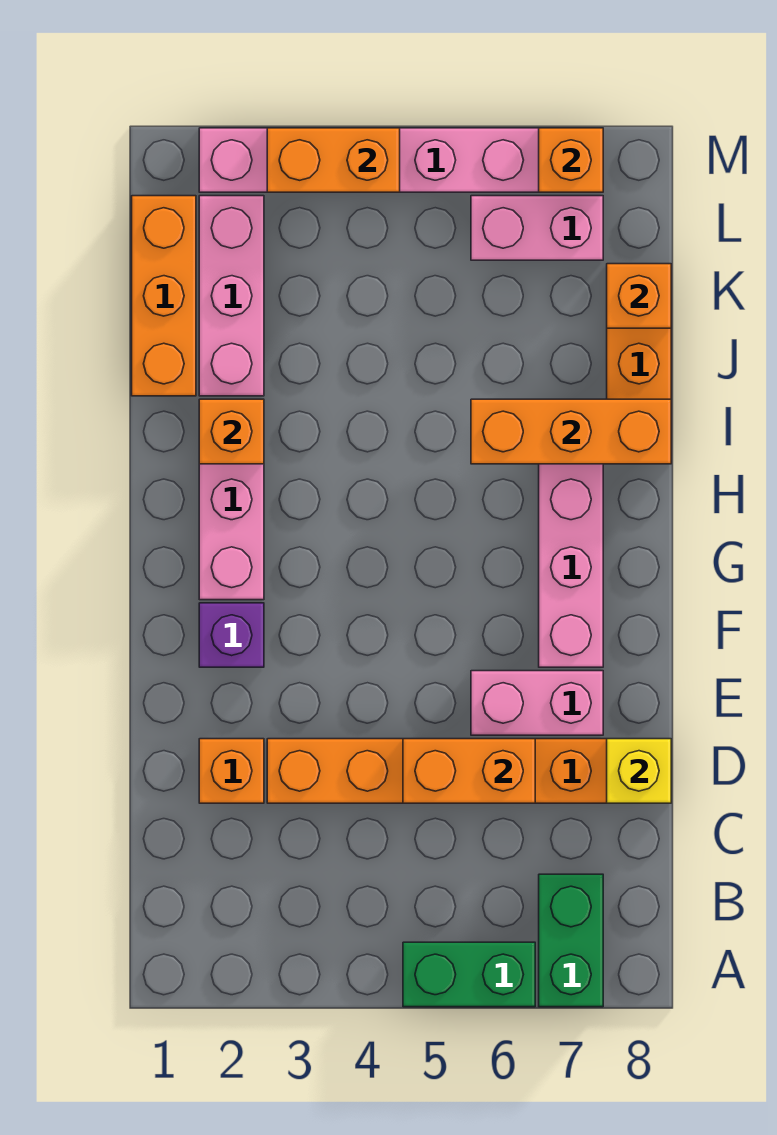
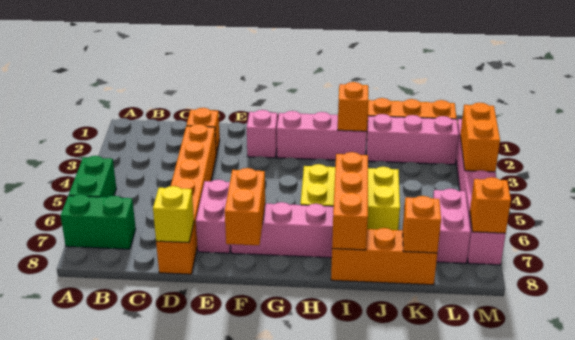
orange 1x2 brick [403,739,535,803] -> orange 1x2 brick moved to [225,168,265,245]
purple 1x1 brick [199,603,264,667] -> pink 1x1 brick [247,110,278,158]
none -> yellow 2x3 brick [301,164,400,230]

